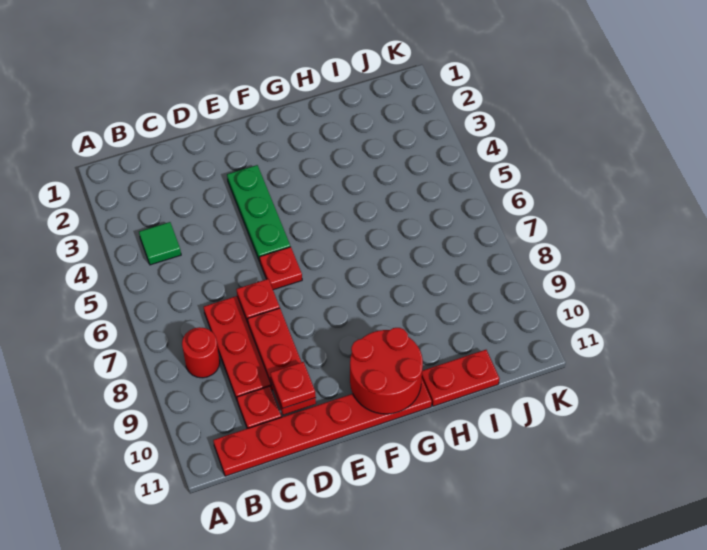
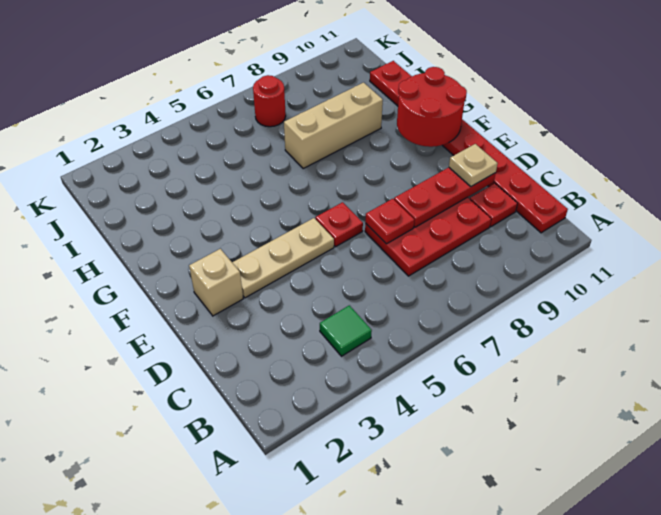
red 1x1 round brick [182,327,220,378] -> red 1x1 round brick moved to [253,75,286,127]
red 1x1 plate [270,362,316,409] -> tan 1x1 plate [449,144,498,186]
none -> tan 1x1 brick [189,249,243,316]
green 1x3 plate [227,165,290,262] -> tan 1x3 plate [232,218,334,298]
none -> tan 1x3 brick [284,83,383,168]

